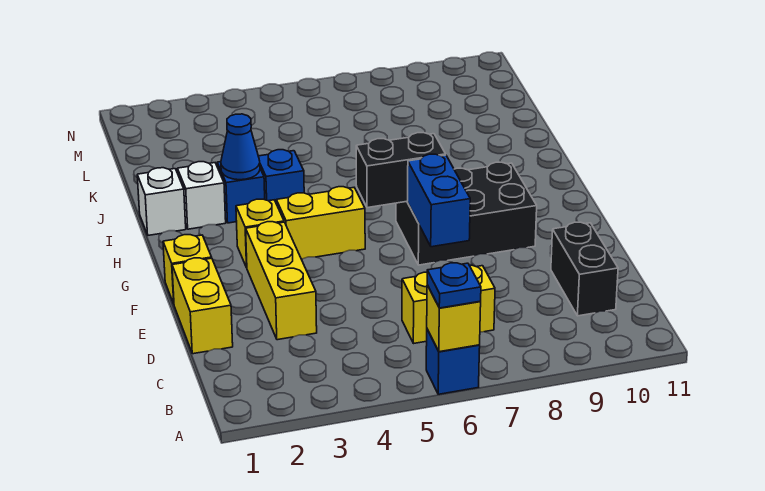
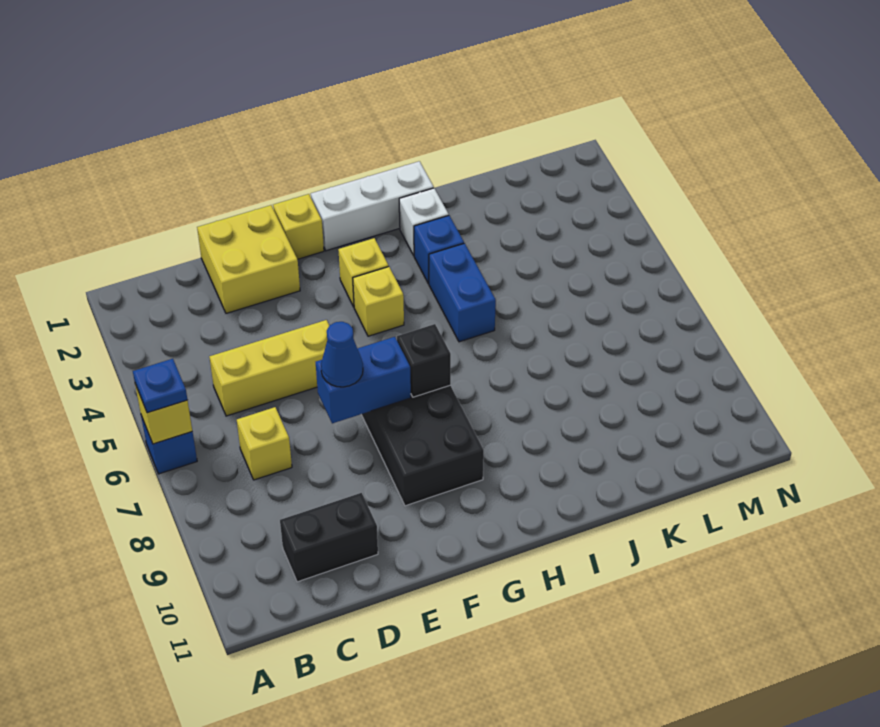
yellow 1x2 brick [402,265,495,344] -> yellow 1x1 brick [237,407,292,480]
yellow 1x2 brick [172,258,233,354] -> yellow 2x2 brick [197,205,300,313]
yellow 1x3 brick [246,222,317,340] -> yellow 1x3 brick moved to [209,320,329,416]
yellow 1x2 brick [276,187,365,259] -> yellow 1x1 brick [353,267,404,336]
black 1x2 brick [356,133,446,208] -> black 1x1 brick [397,324,451,397]
white 1x1 brick [137,168,186,235] -> white 1x3 brick [311,161,434,251]
blue 1x1 cone [221,114,260,180] -> blue 1x1 cone moved to [321,322,363,387]
blue 1x1 brick [258,150,304,204] -> blue 1x2 brick [429,243,496,342]

